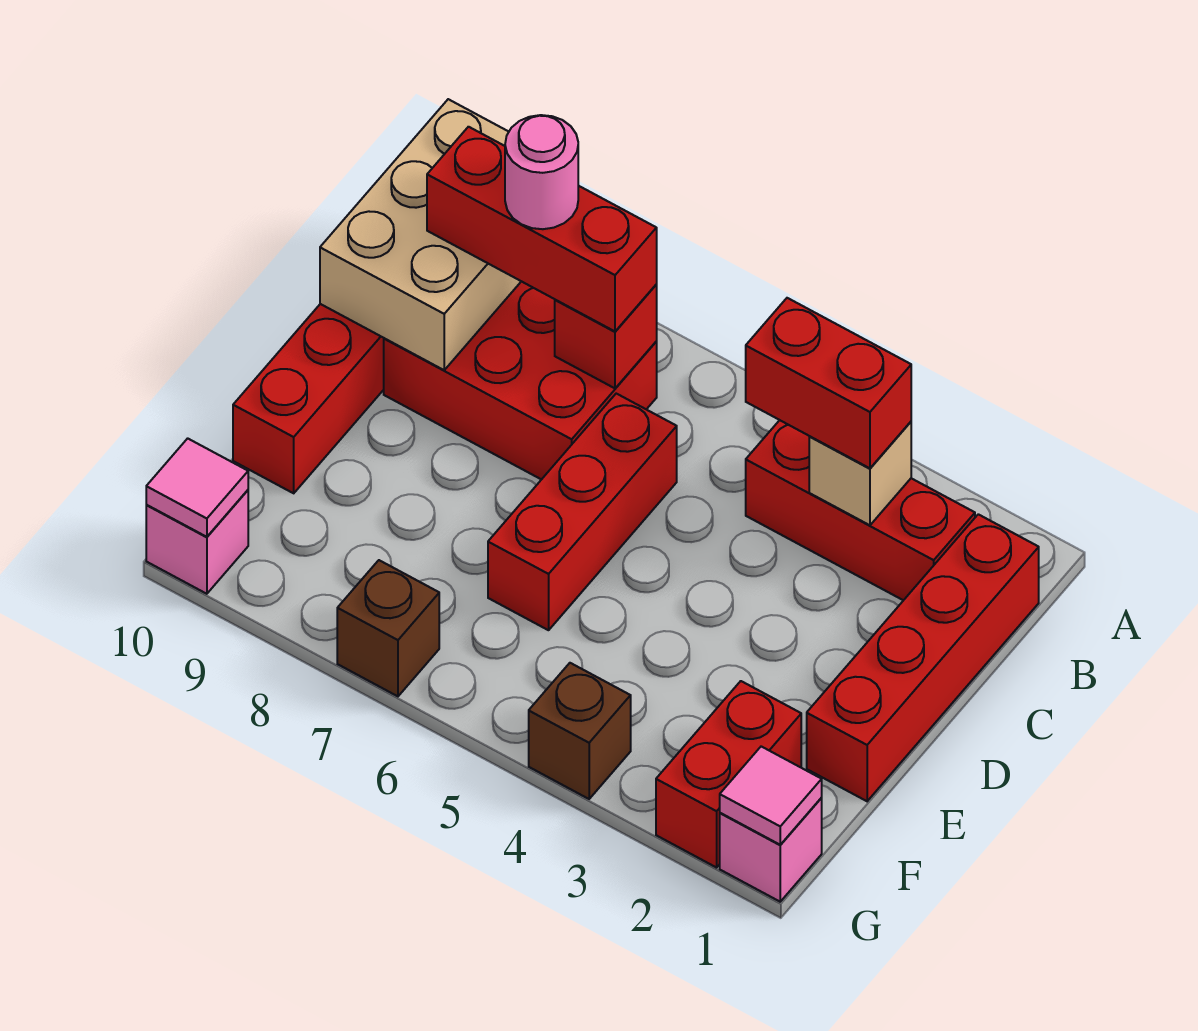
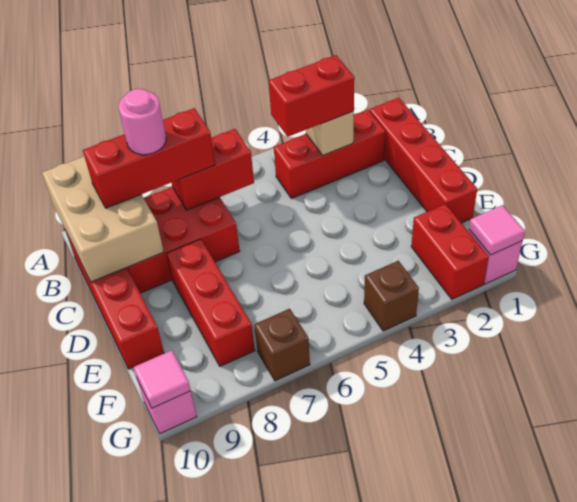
red 1x1 brick [555,285,657,388] -> red 1x2 brick [172,129,254,210]
red 1x3 brick [488,394,677,630] -> red 1x3 brick moved to [167,239,255,366]

